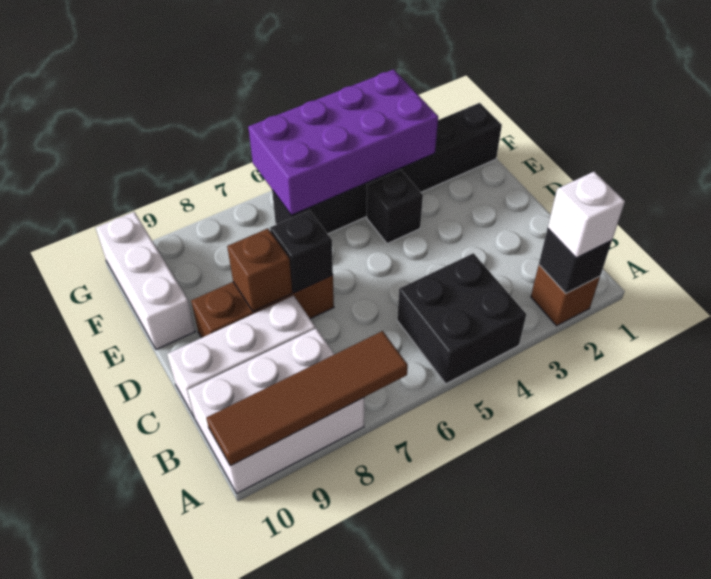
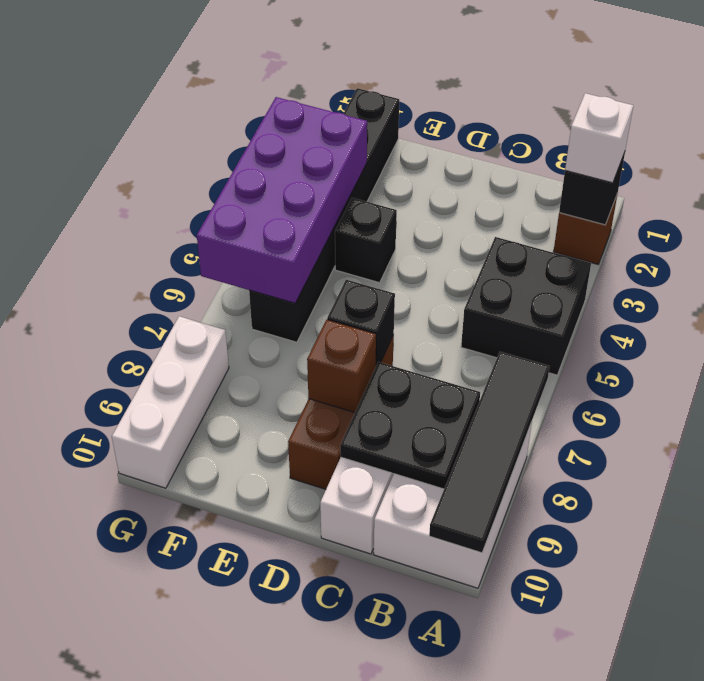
brown 1x4 tile [206,331,408,466] -> black 1x4 tile [429,352,550,553]
none -> black 2x2 plate [340,362,480,489]
white 1x3 brick [96,212,195,350] -> white 1x3 brick turned to [112,316,229,488]

